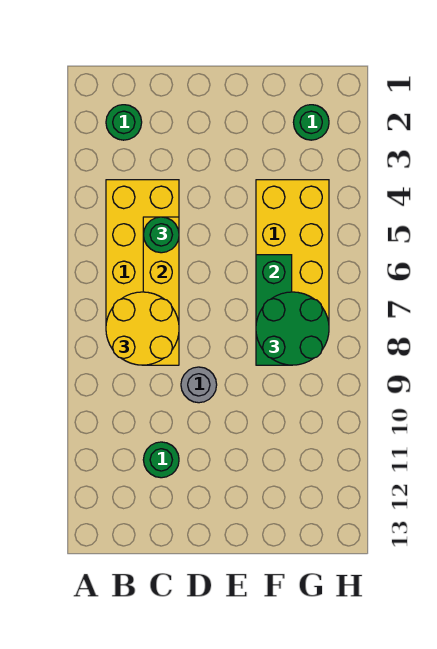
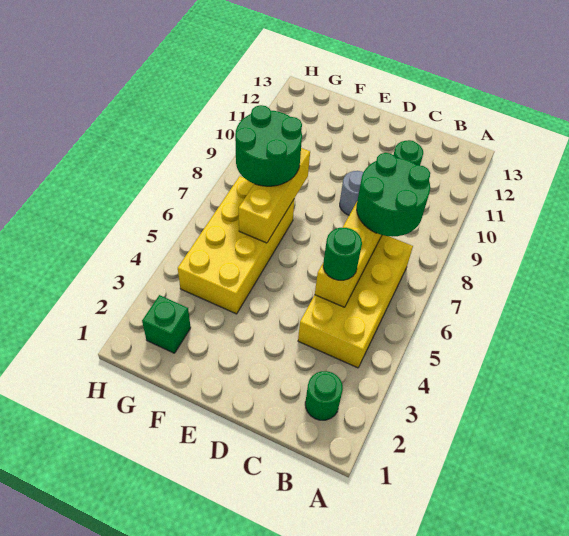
yellow 2x2 round brick [106,292,179,365] -> green 2x2 round brick [357,153,430,237]
green 1x3 brick [256,255,292,365] -> yellow 1x3 brick [239,148,310,243]
green 1x1 round brick [293,105,329,140] -> green 1x1 brick [142,295,191,353]

